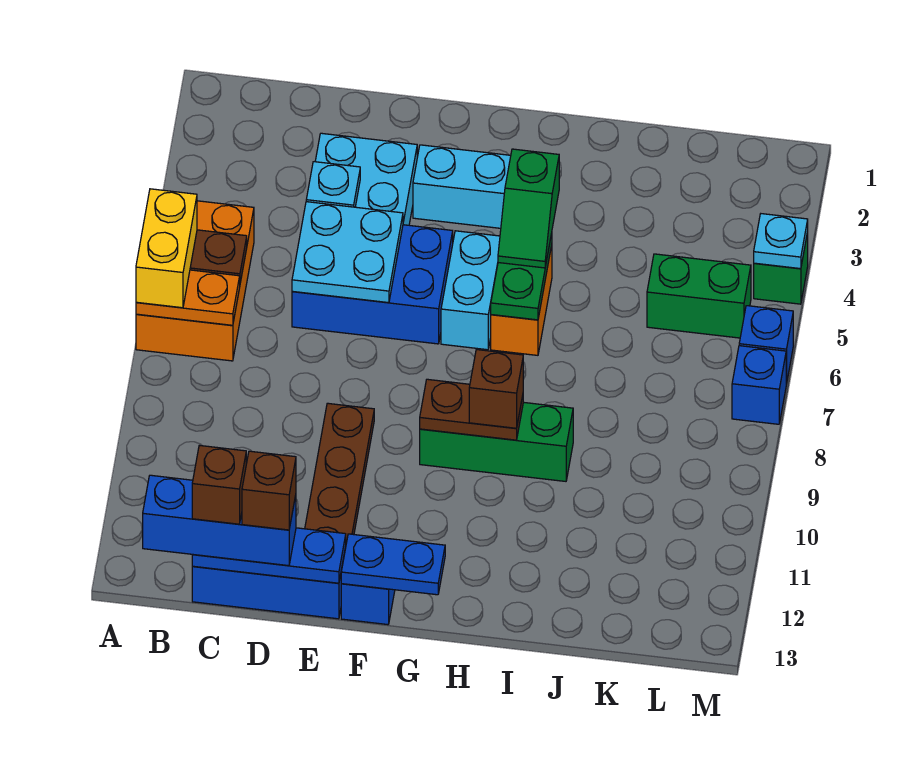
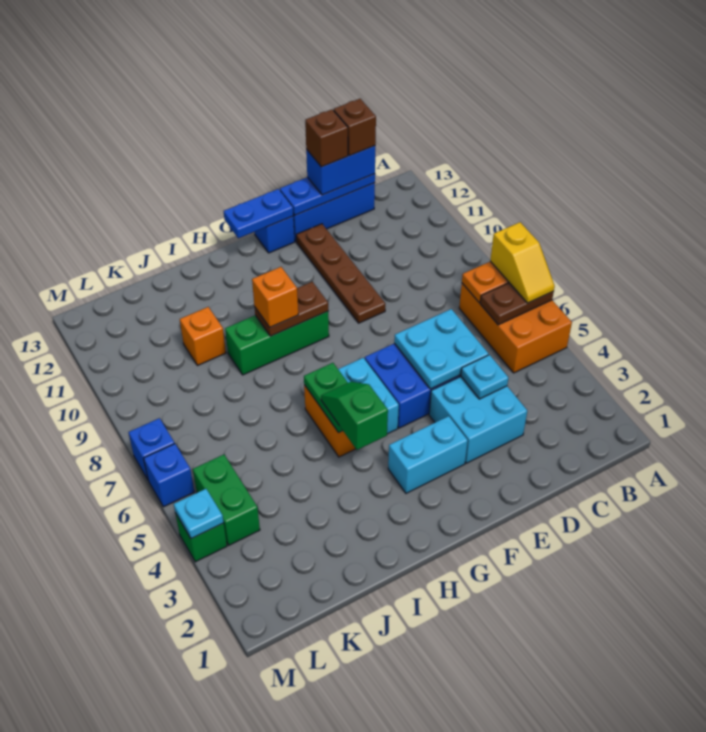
yellow 1x2 brick [136,189,197,308] -> yellow 1x2 slope [490,222,555,303]
blue 1x3 brick [143,475,296,566] -> blue 1x2 brick [306,146,375,195]
brown 1x1 brick [469,350,523,428] -> orange 1x1 brick [252,267,298,327]
none -> orange 1x1 brick [180,307,226,366]
green 1x2 brick [647,254,751,338] -> green 1x2 brick turned to [193,455,260,545]

